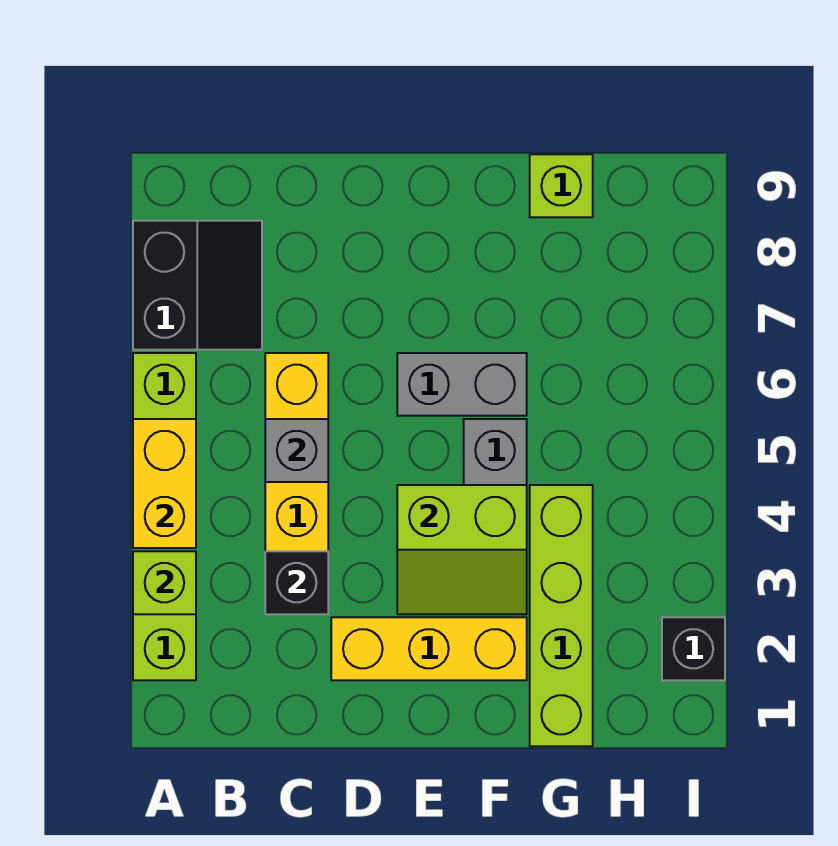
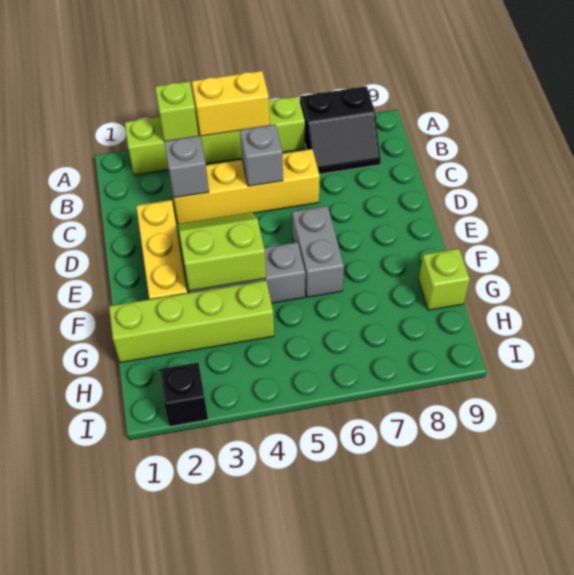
black 1x1 brick [265,551,328,614] -> grey 1x1 brick [164,136,209,198]
lime 2x2 slope [397,485,527,614] -> lime 2x2 slope turned to [178,212,266,291]

